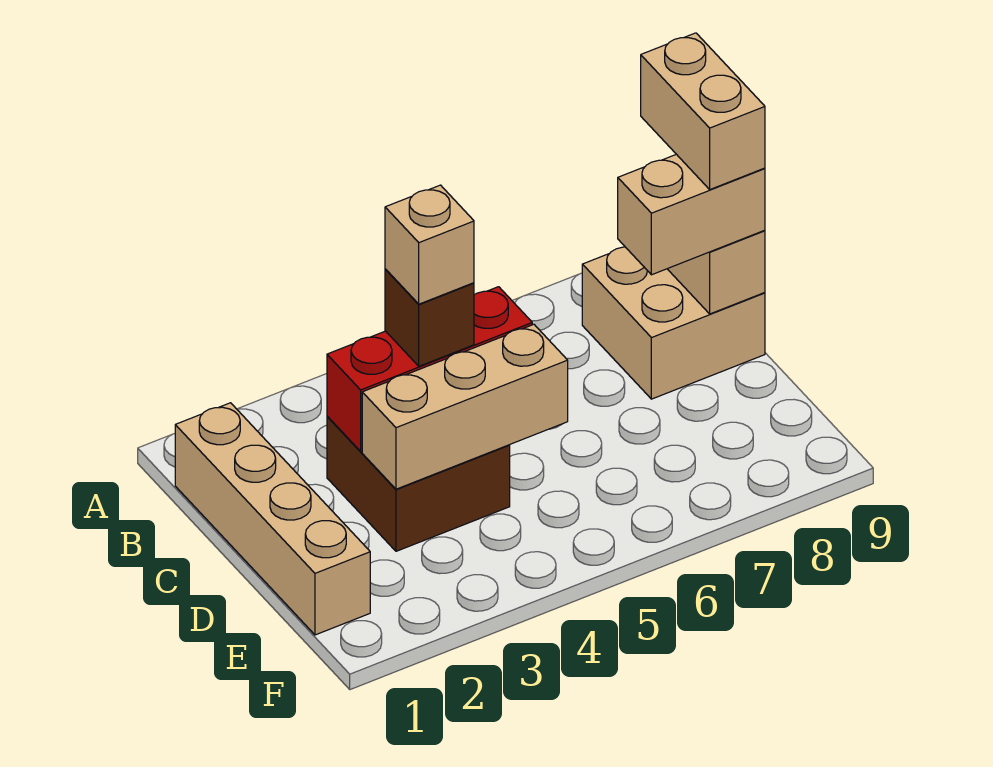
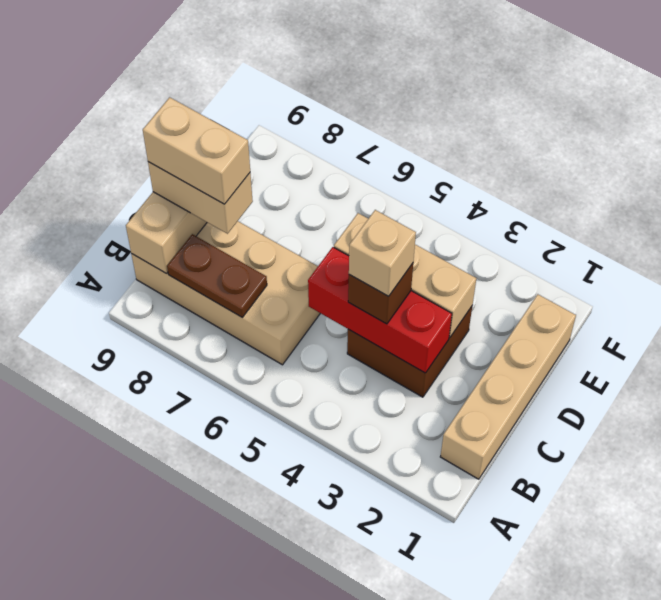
none -> brown 1x2 plate [167,234,267,317]
tan 2x2 brick [582,247,765,399] -> tan 2x4 brick [131,221,320,365]
tan 1x2 brick [641,33,765,189] -> tan 1x2 brick turned to [143,97,250,204]

